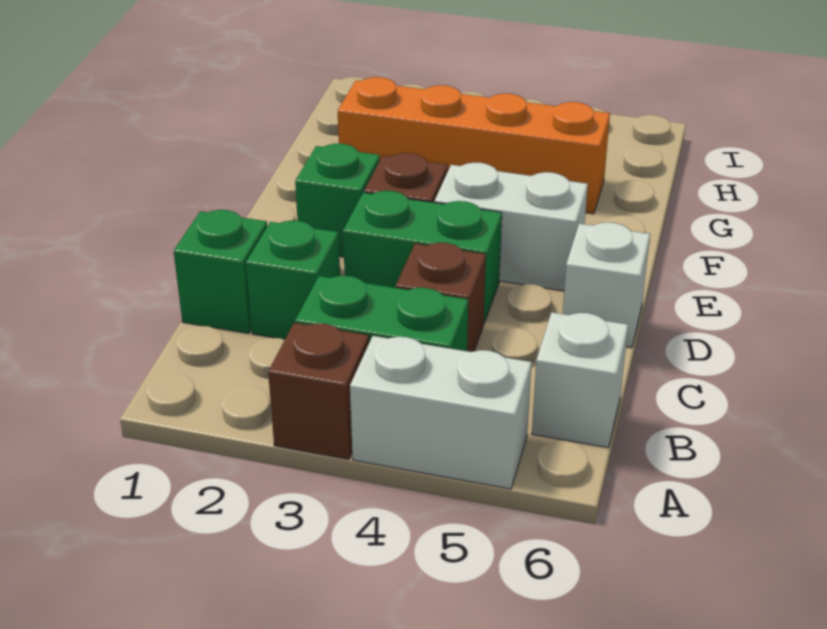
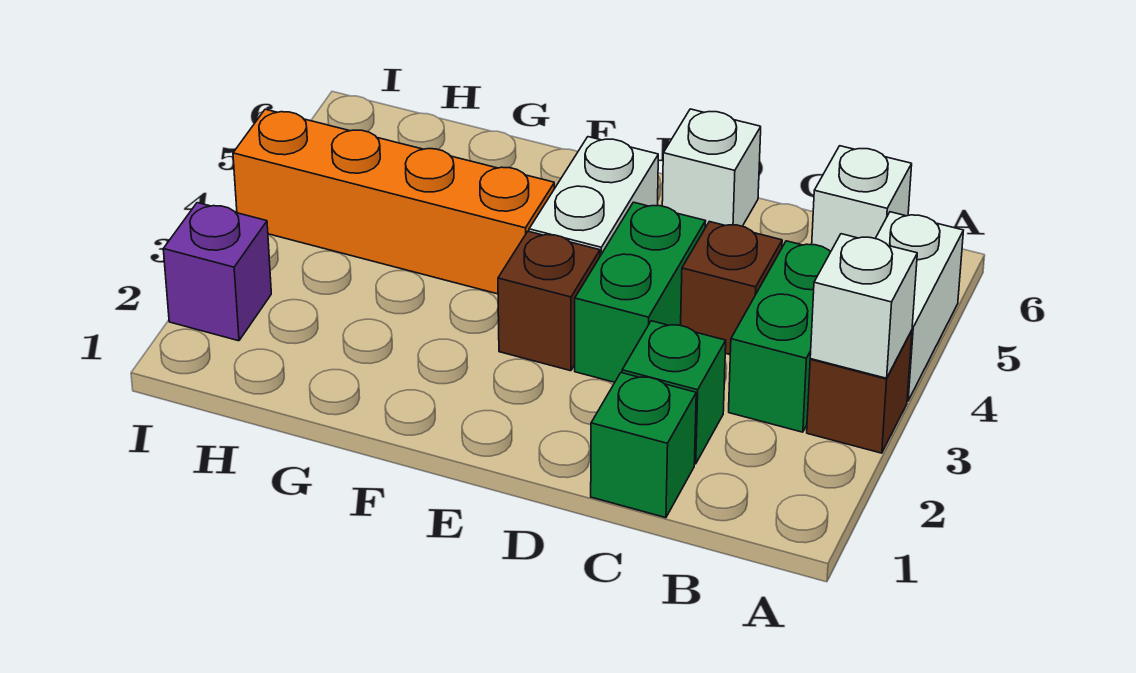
none -> white 1x1 brick [810,234,917,378]
green 1x1 brick [295,144,380,257] -> none
orange 1x4 brick [338,77,610,214] -> orange 1x4 brick turned to [233,109,554,294]
none -> purple 1x1 brick [163,203,271,341]

